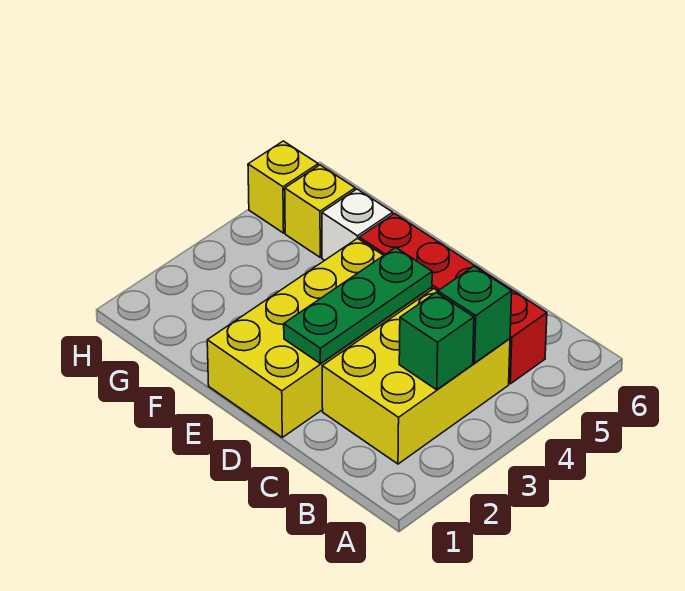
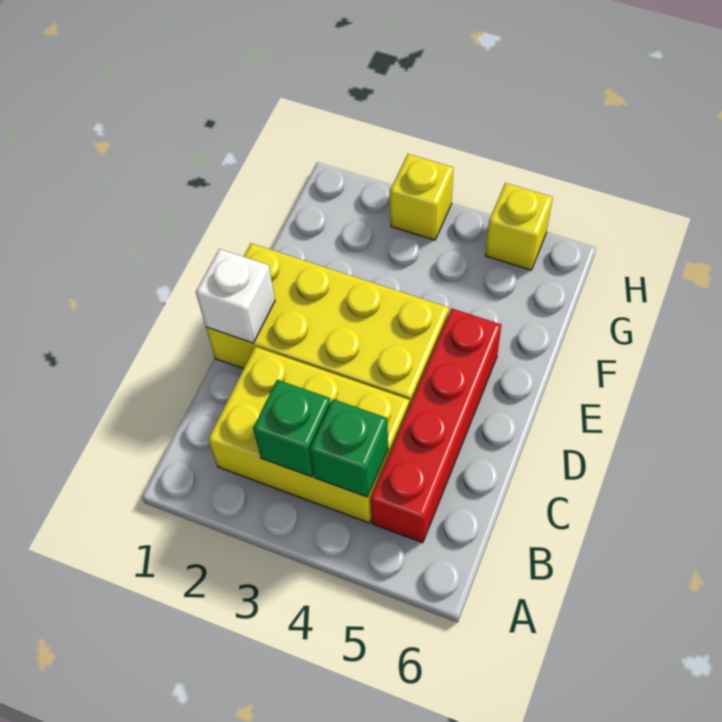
green 1x3 plate [284,247,432,364] -> none
white 1x1 brick [322,189,393,260] -> white 1x1 brick moved to [196,249,275,343]
yellow 1x1 brick [285,165,355,257] -> yellow 1x1 brick moved to [390,154,454,240]

